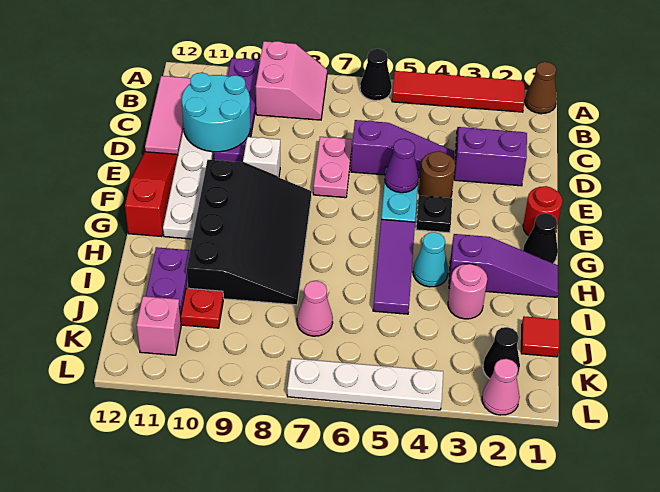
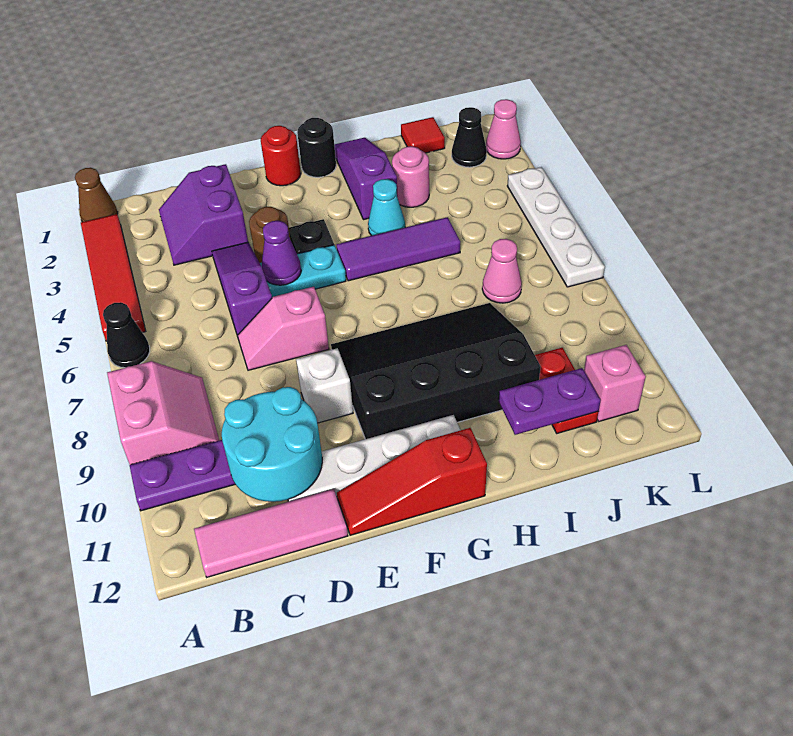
pink 2x2 slope [256,41,327,120] -> pink 2x2 slope turned to [107,361,219,465]
pink 1x2 plate [313,137,352,198] -> pink 1x2 slope [238,287,329,370]
black 1x1 cone [523,213,558,263] -> black 1x1 round brick [297,118,336,177]

